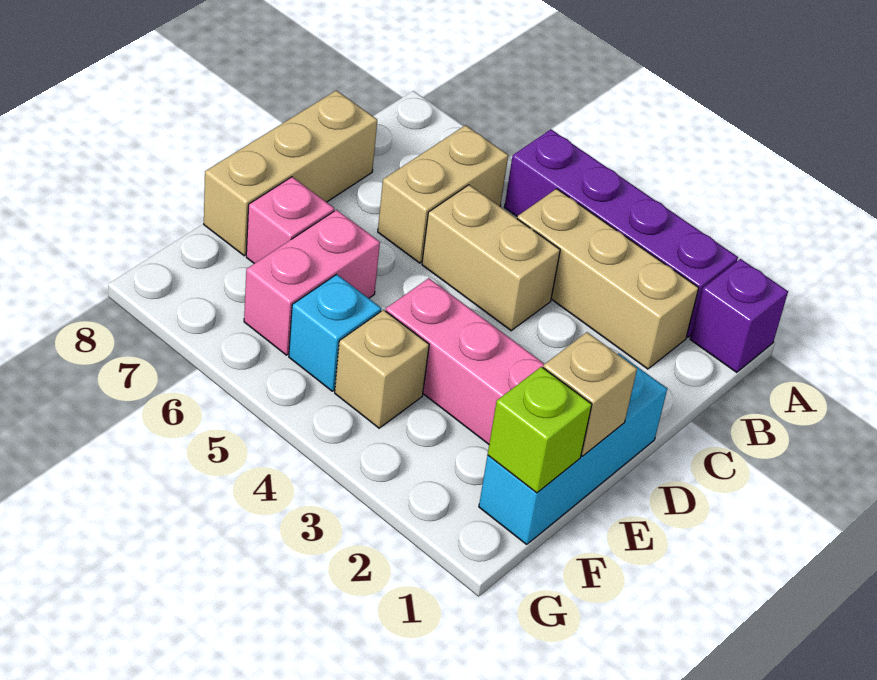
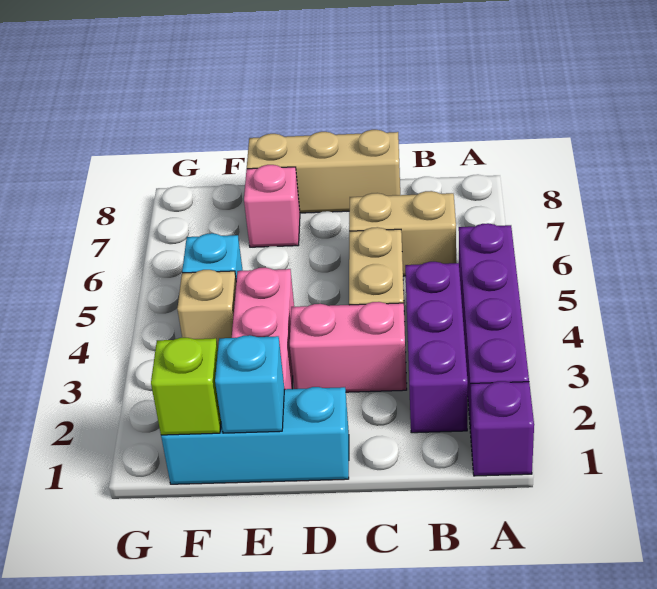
tan 1x3 brick [517,189,699,369] -> purple 1x3 brick [405,262,468,433]
tan 1x1 brick [543,332,637,456] -> cyan 1x1 brick [215,335,284,433]
pink 1x2 brick [244,210,380,355] -> pink 1x2 brick moved to [290,302,407,392]

